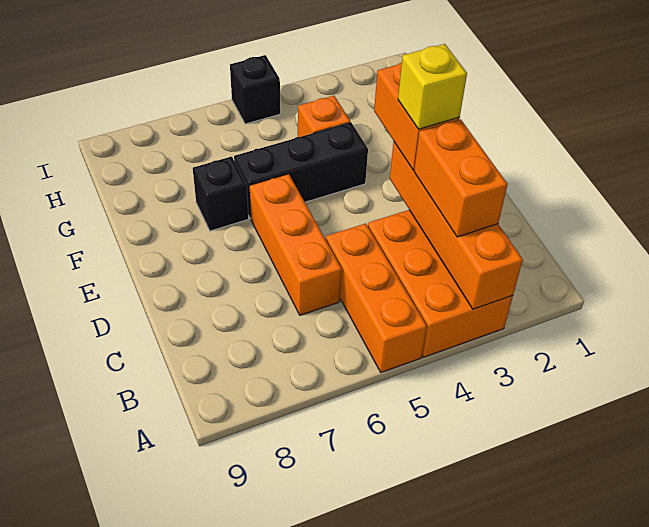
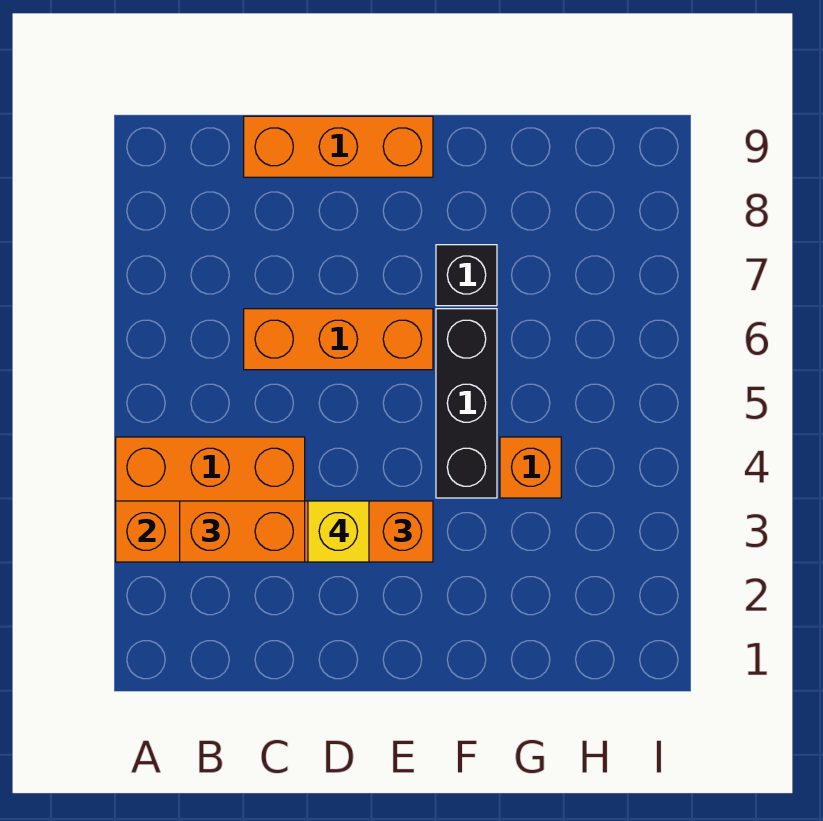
orange 1x3 brick [326,223,427,372] -> orange 1x3 brick moved to [244,116,433,177]
black 1x1 brick [230,55,280,124] -> none

